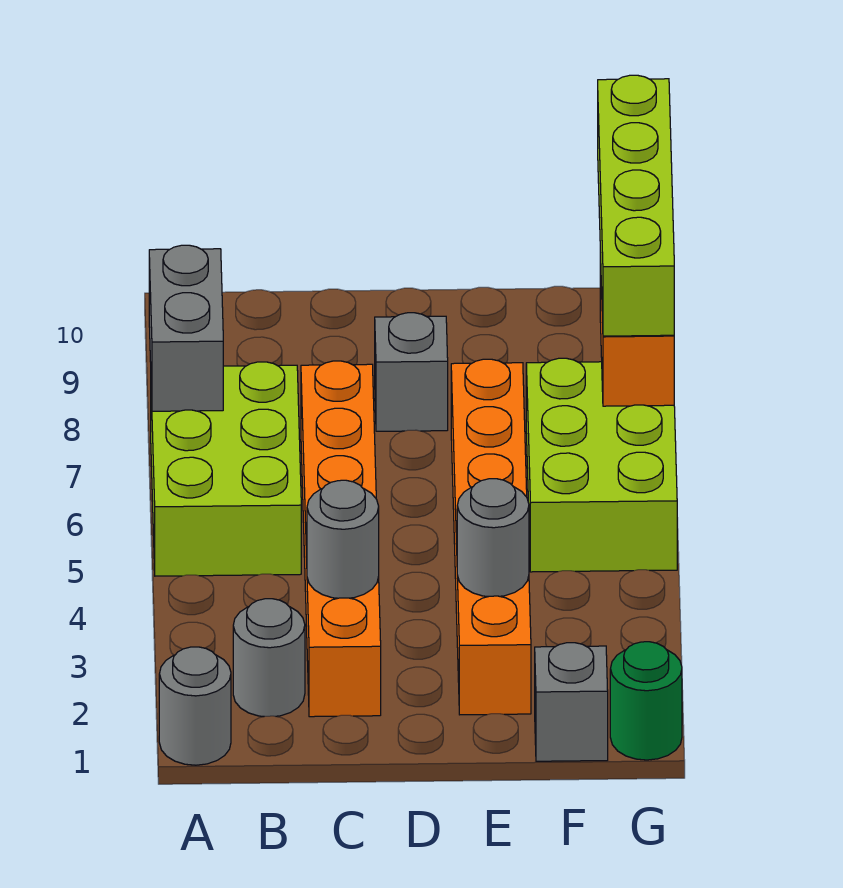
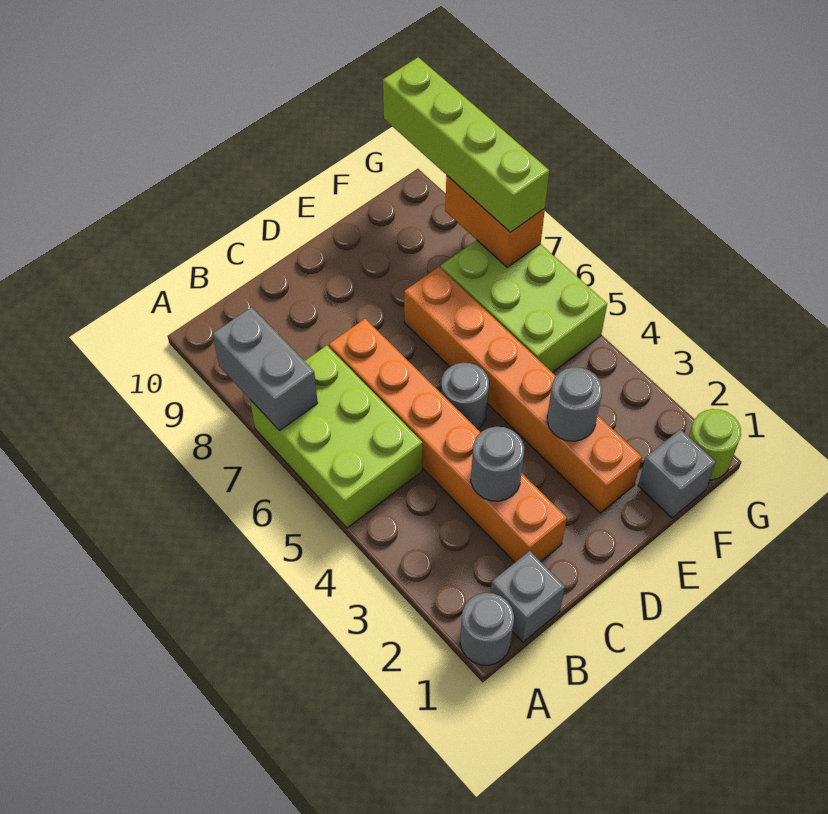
grey 1x1 round brick [233,599,305,717] -> grey 1x1 round brick moved to [441,363,489,429]
grey 1x1 brick [375,313,448,431] -> grey 1x1 brick moved to [491,551,565,642]
green 1x1 round brick [610,642,682,760] -> lime 1x1 round brick [689,409,741,480]

